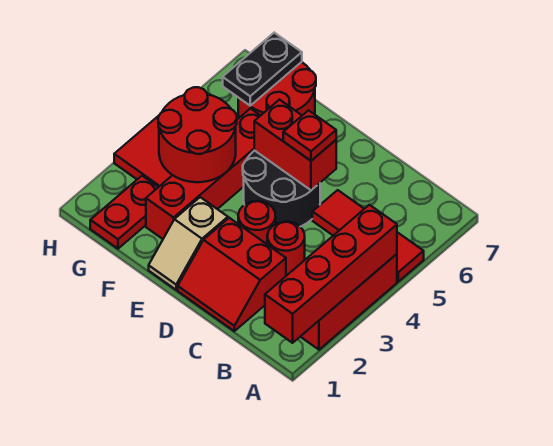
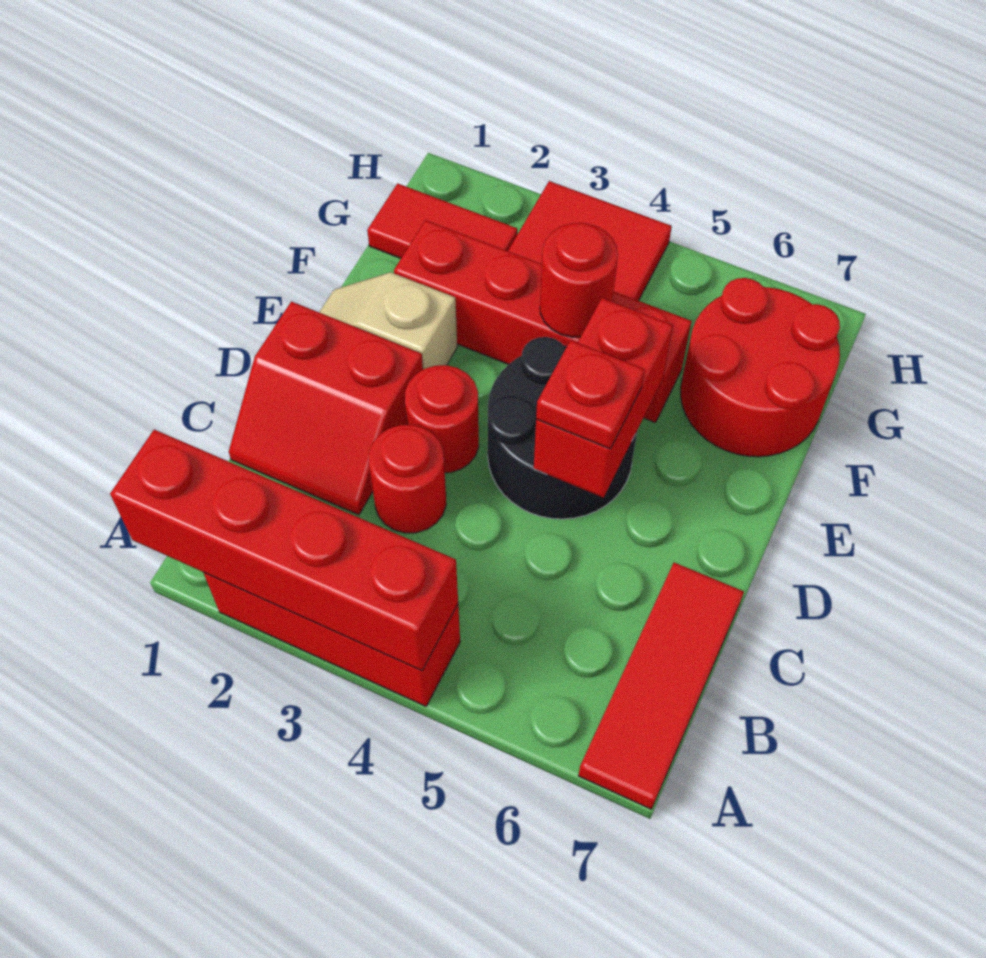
red 1x3 tile [312,190,424,281] -> red 1x3 tile moved to [578,563,744,809]
red 2x2 slope [178,218,286,331] -> red 2x2 slope turned to [229,302,423,515]
red 2x2 round brick [158,87,237,182] -> red 1x1 round brick [540,223,618,337]
red 1x2 plate [90,176,158,249] -> red 1x2 tile [367,183,517,258]
black 1x2 plate [223,33,302,106] -> none

